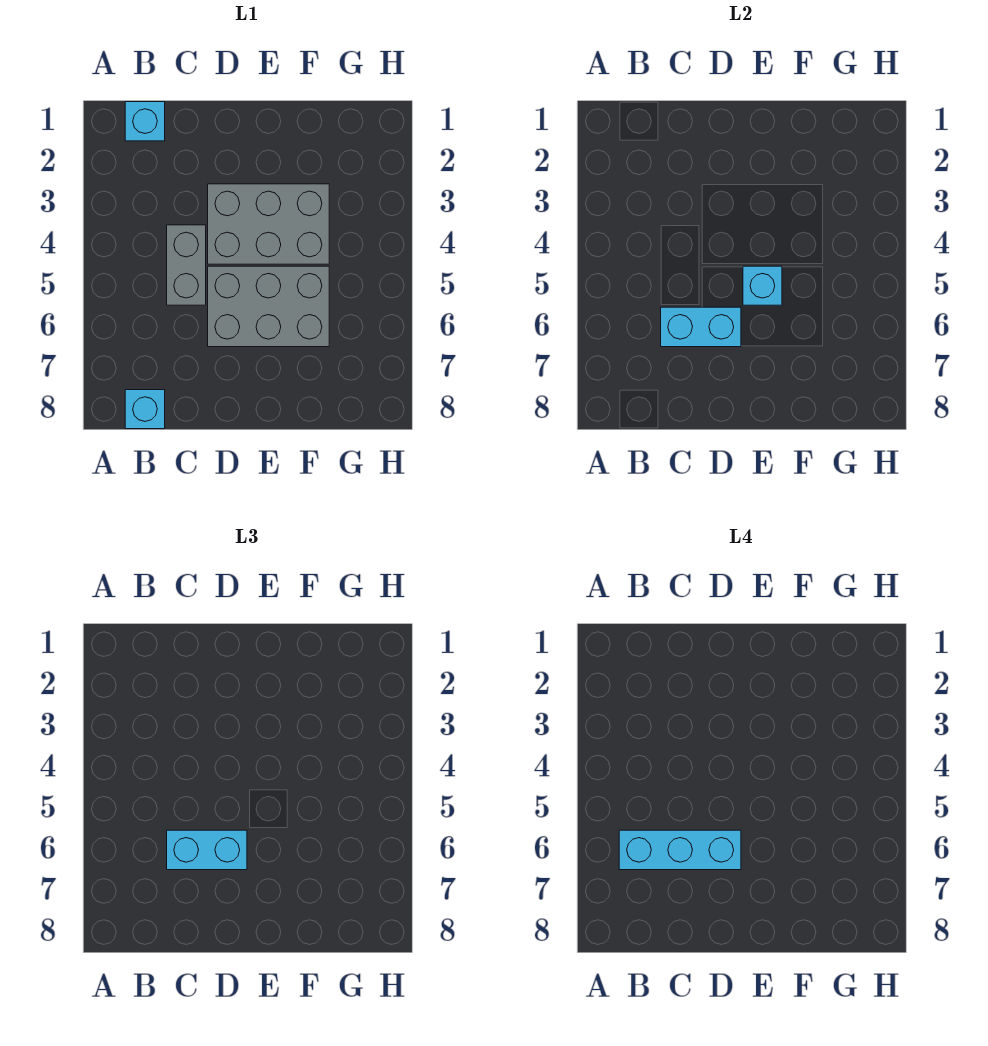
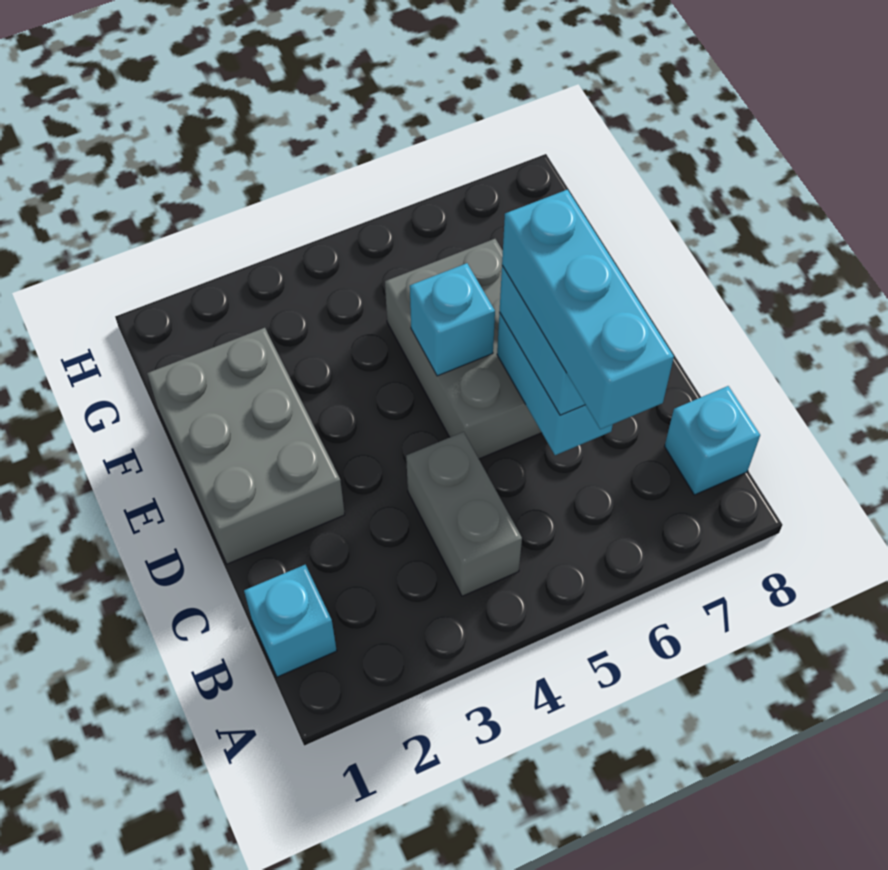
grey 1x2 brick [167,225,206,305] -> grey 1x2 brick turned to [406,432,522,596]
grey 2x3 brick [208,184,329,264] -> grey 2x3 brick moved to [147,328,345,564]

